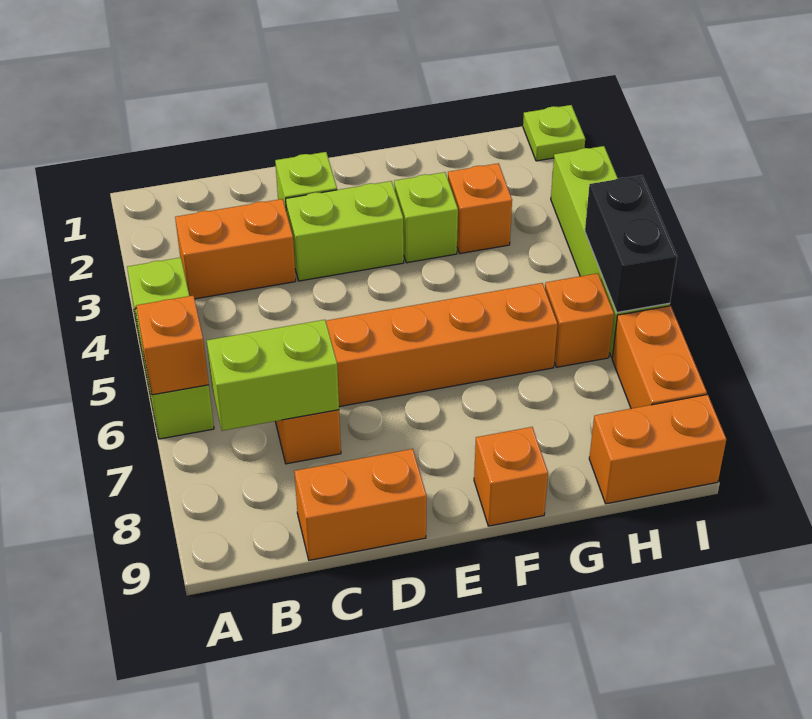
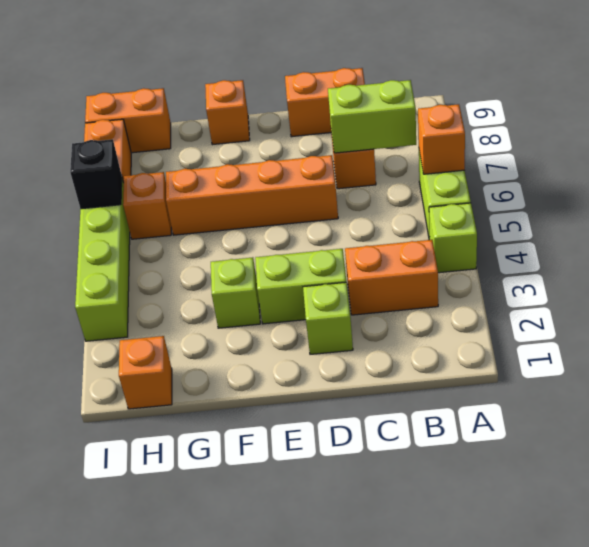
orange 1x1 brick [448,163,512,254] -> orange 1x1 brick moved to [119,336,172,409]
lime 1x1 plate [523,105,585,161] -> none
black 1x2 brick [585,175,677,312] -> black 1x1 brick [70,139,122,209]

